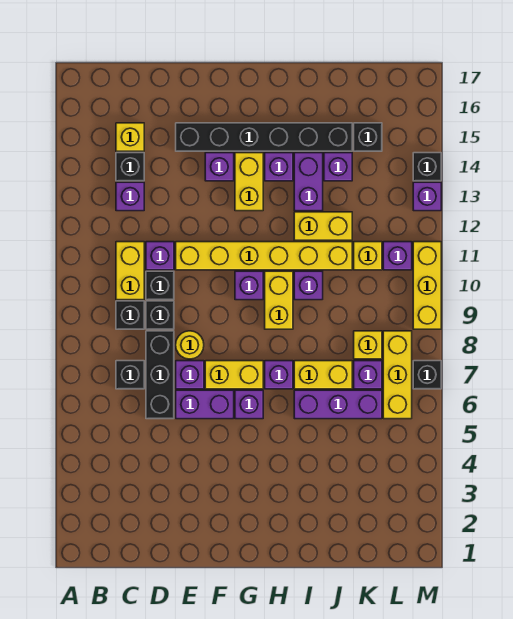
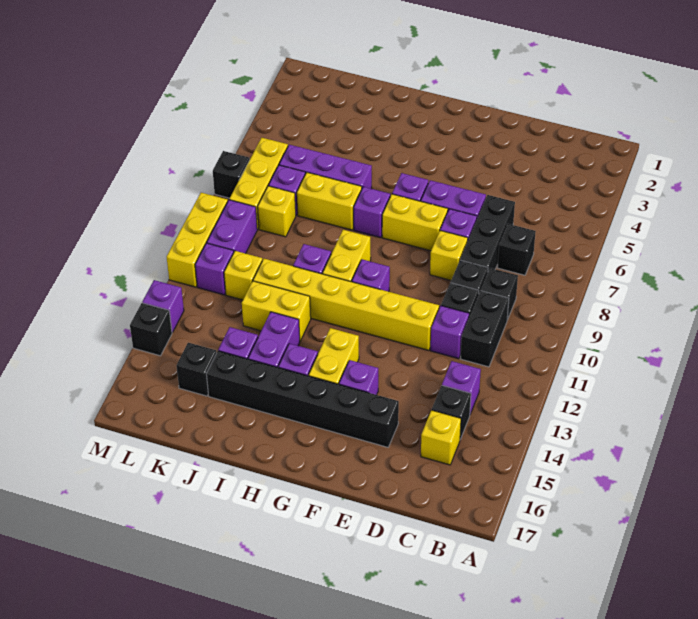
yellow 1x2 brick [116,242,144,300] -> black 1x2 brick [460,291,509,367]
yellow 1x1 round brick [176,331,204,359] -> yellow 1x1 brick [430,231,468,280]
none -> purple 1x2 brick [207,200,257,254]

